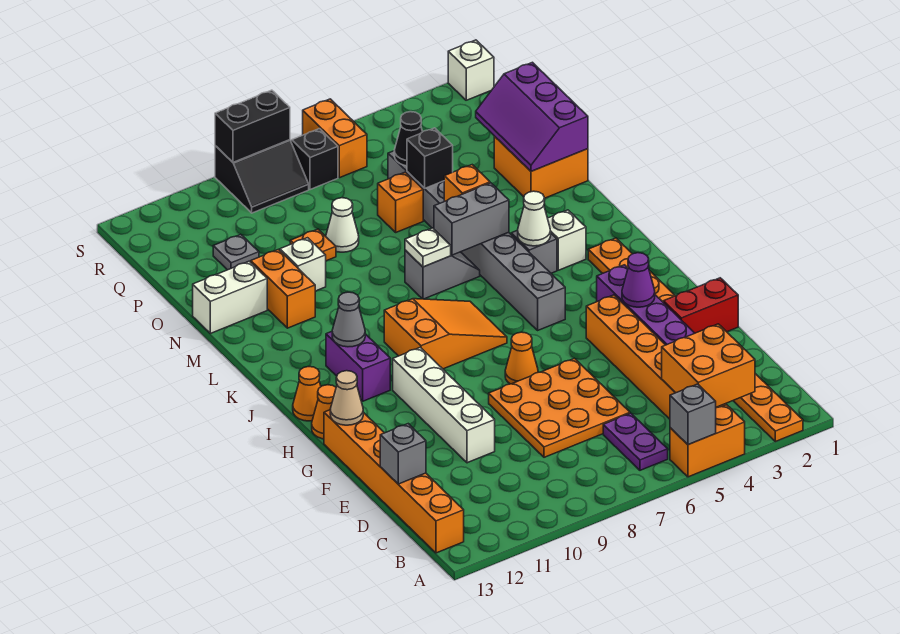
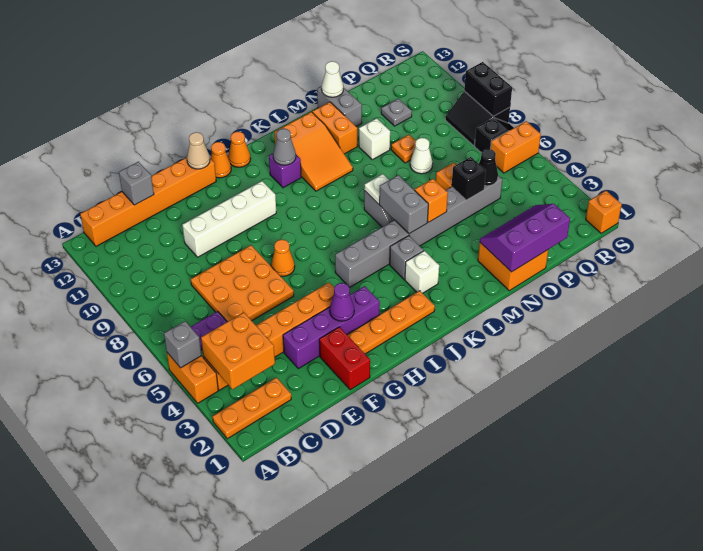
orange 2x3 slope [384,299,507,369] -> orange 2x3 slope moved to [274,112,353,191]
purple 1x2 brick [326,332,390,401] -> purple 1x1 brick [269,154,301,188]
white 1x1 cone [518,191,551,246] -> white 1x1 cone moved to [322,61,343,97]
orange 1x2 brick [251,249,315,328] -> orange 1x2 brick turned to [312,102,357,154]
white 1x2 brick [193,261,267,333] -> grey 1x2 brick [317,86,362,126]
white 1x1 brick [448,40,494,100] -> orange 1x1 brick [586,191,622,233]

